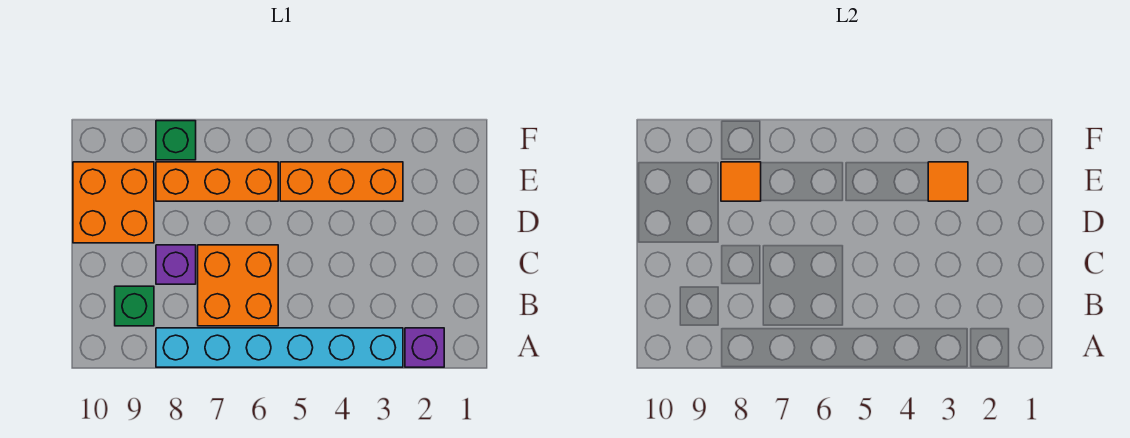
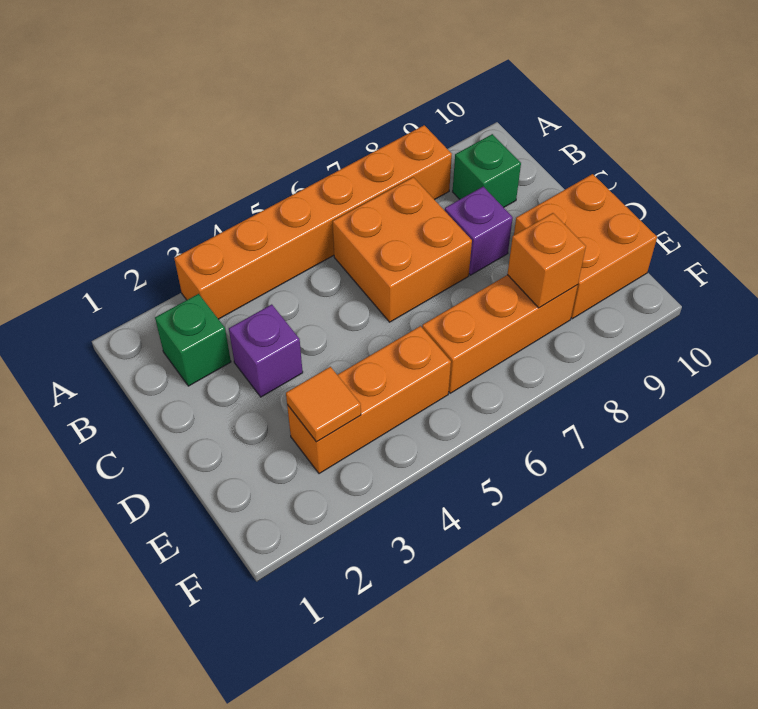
purple 1x1 brick [405,328,444,367] -> purple 1x1 brick moved to [229,304,303,397]
cyan 1x6 brick [156,328,403,367] -> orange 1x6 brick [174,125,452,319]
orange 1x1 tile [721,162,761,201] -> orange 1x1 brick [507,213,586,308]
green 1x1 brick [156,121,196,160] -> green 1x1 brick moved to [155,294,231,386]

